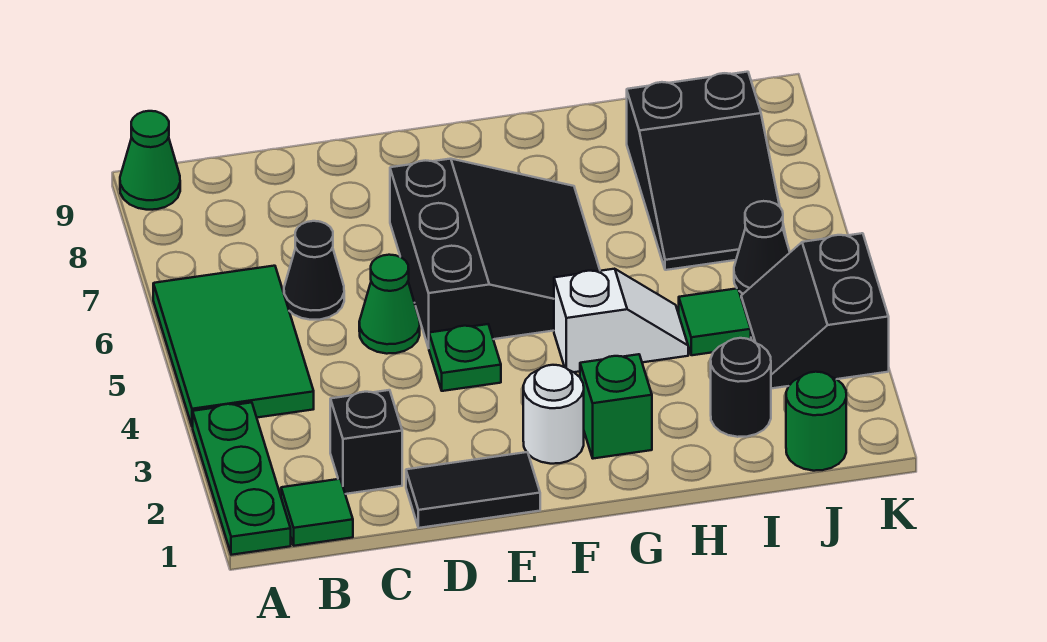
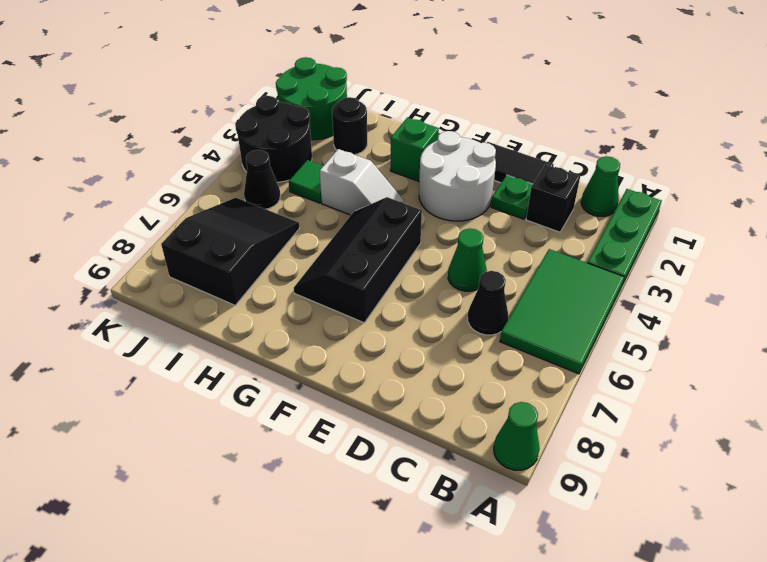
green 1x1 tile [281,479,353,546] -> green 1x1 cone [581,156,620,216]
green 1x1 plate [429,324,501,391] -> green 1x1 plate moved to [491,175,533,219]
black 3x3 slope [390,159,600,348] -> black 2x3 slope [294,197,422,323]
white 1x1 round brick [523,365,584,464] -> white 2x2 round brick [419,131,496,221]
white 1x2 slope [554,269,688,372] -> white 1x2 slope turned to [320,149,404,215]
green 1x1 round brick [786,372,846,471] -> green 2x2 round brick [276,57,347,140]
black 2x2 slope [741,233,889,389] -> black 2x2 round brick [235,96,312,182]

